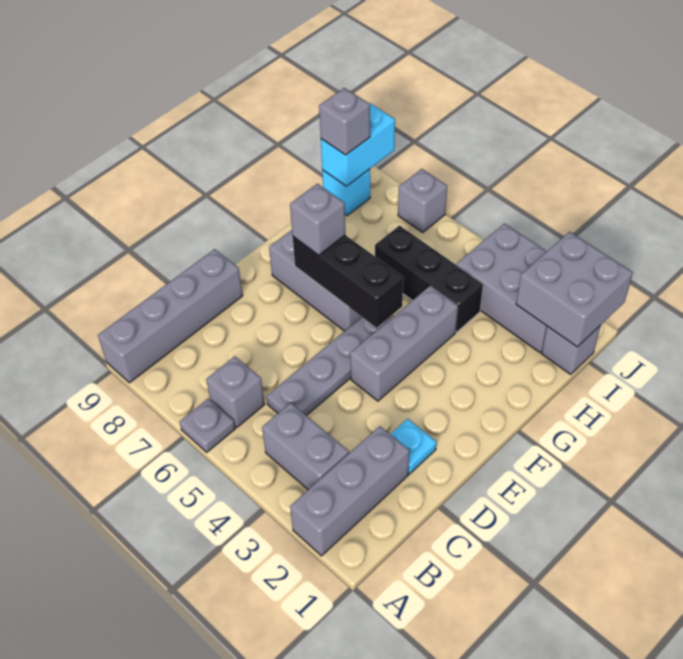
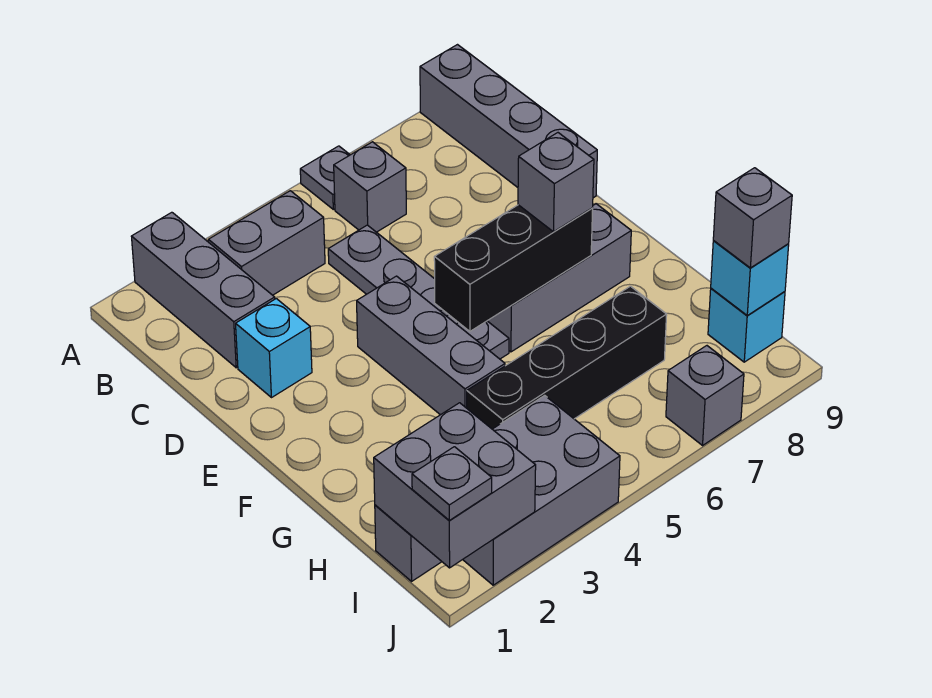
cyan 1x1 plate [390,419,437,474] -> cyan 1x1 brick [236,299,312,397]
black 1x3 brick [375,226,483,332] -> black 1x4 brick [467,286,667,429]
cyan 1x2 brick [321,103,395,186] -> cyan 1x1 brick [711,241,789,315]
none -> grey 1x1 plate [412,447,492,520]

